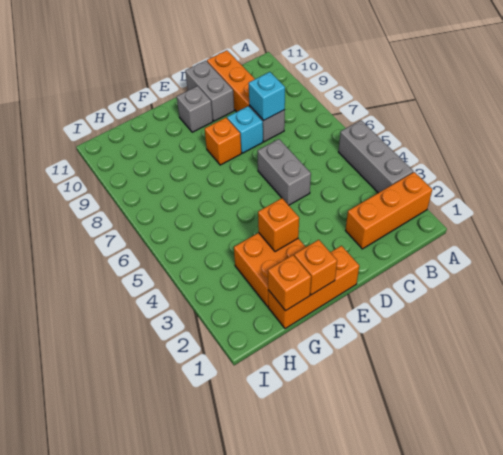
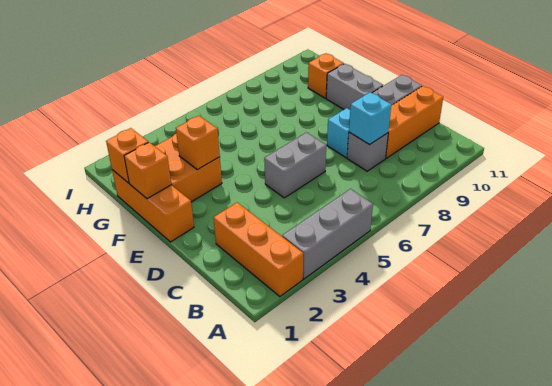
orange 1x1 brick [205,118,241,165] -> orange 1x1 brick moved to [308,53,344,98]
grey 1x1 brick [177,86,213,132] -> grey 1x2 brick [326,64,383,110]

